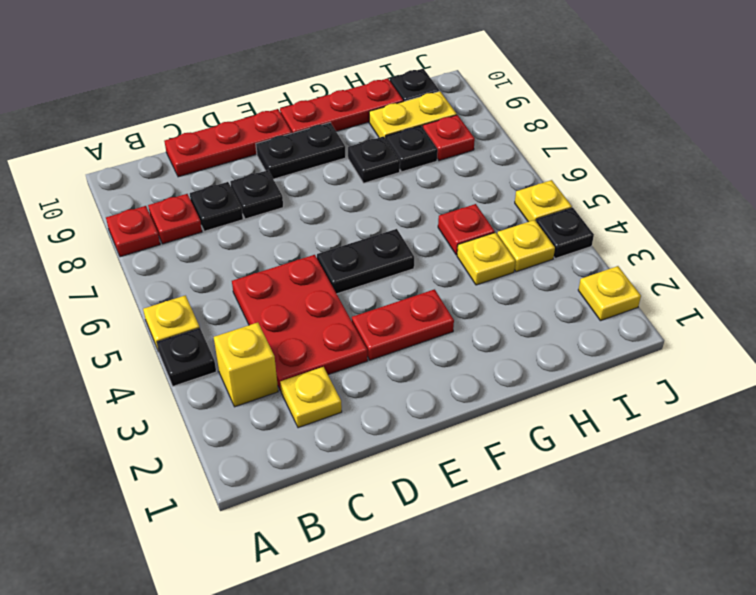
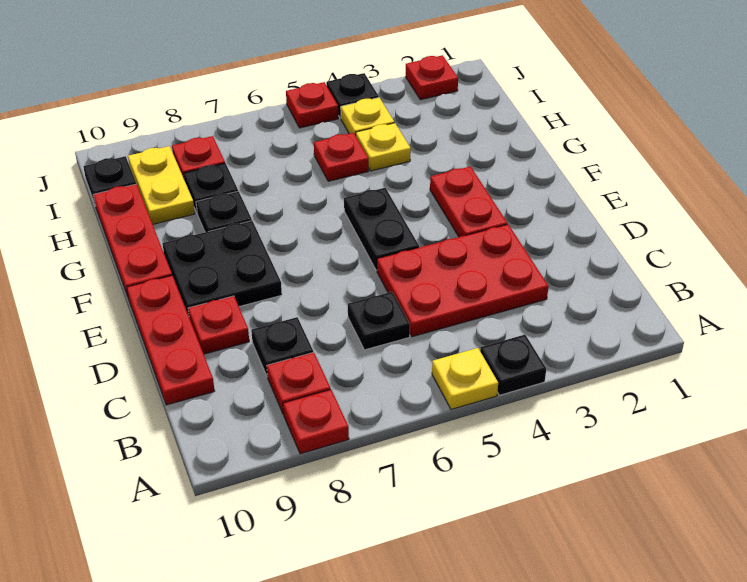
yellow 1x1 brick [214,323,278,407] -> none
yellow 1x1 plate [280,367,342,428] -> none
black 1x1 plate [230,170,283,219] -> black 1x1 plate moved to [348,292,410,350]
none -> red 1x1 plate [188,296,249,354]
black 1x2 plate [256,123,346,179] -> black 2x2 plate [162,221,282,315]
yellow 1x1 plate [578,266,641,321] -> red 1x1 plate [406,55,458,100]
yellow 1x1 plate [515,180,572,222] -> red 1x1 plate [286,82,338,128]

